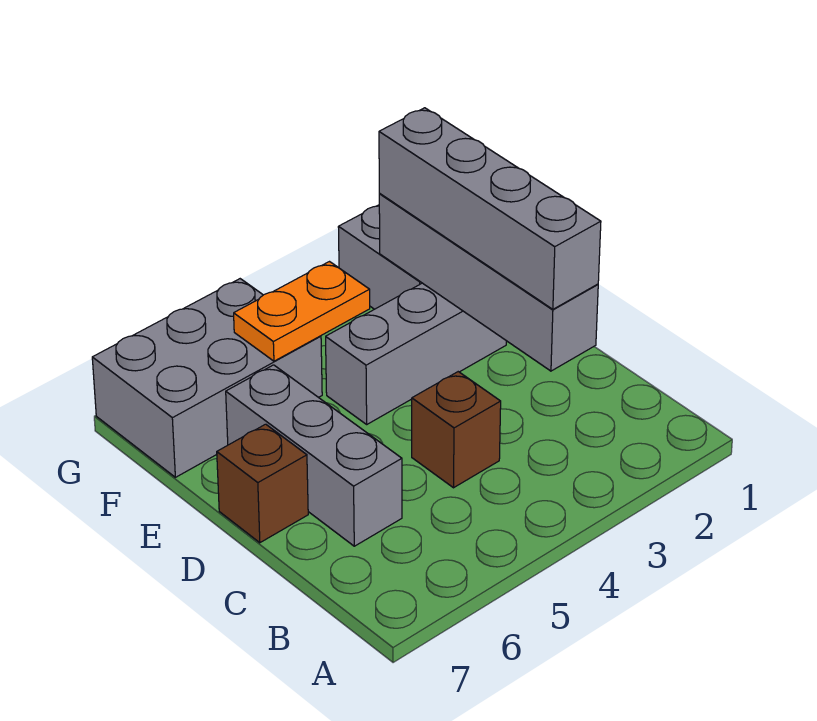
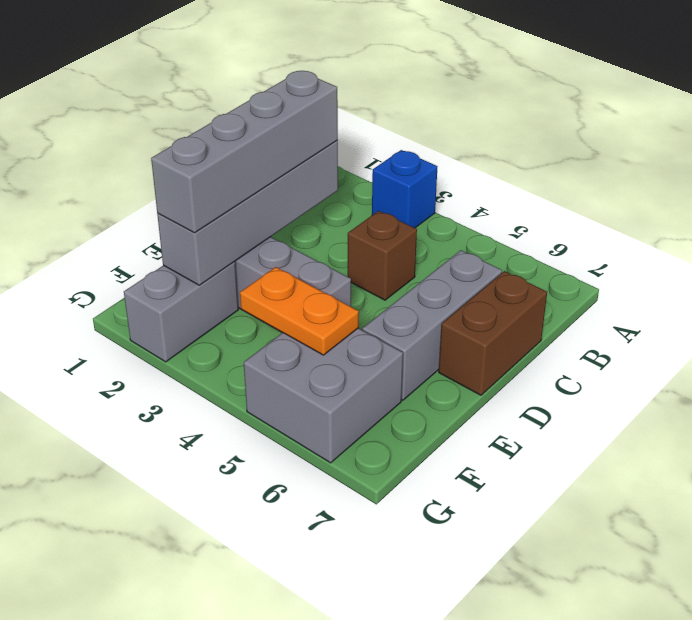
none -> blue 1x1 brick [372,150,437,228]
brown 1x1 brick [217,424,308,543] -> brown 1x2 brick [439,271,547,395]
grey 2x3 brick [92,279,322,477] -> grey 2x2 brick [244,328,403,463]

